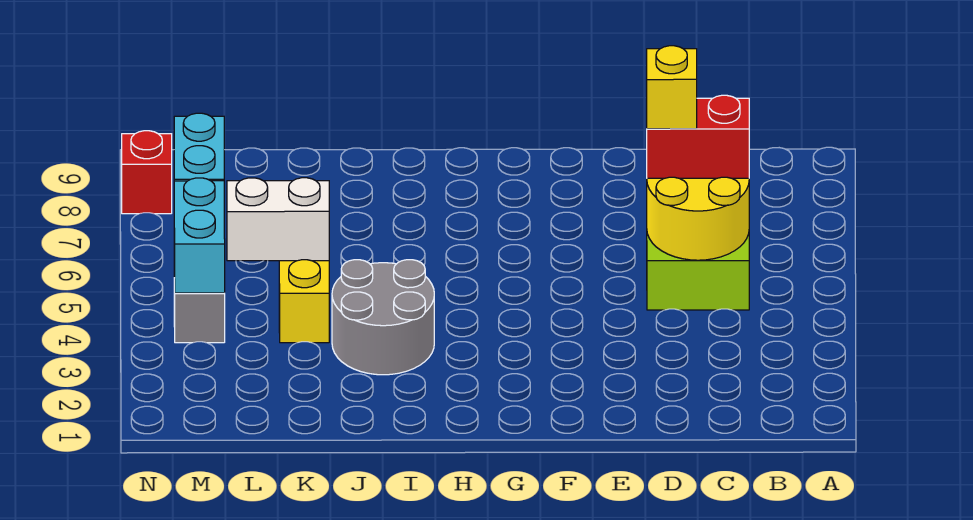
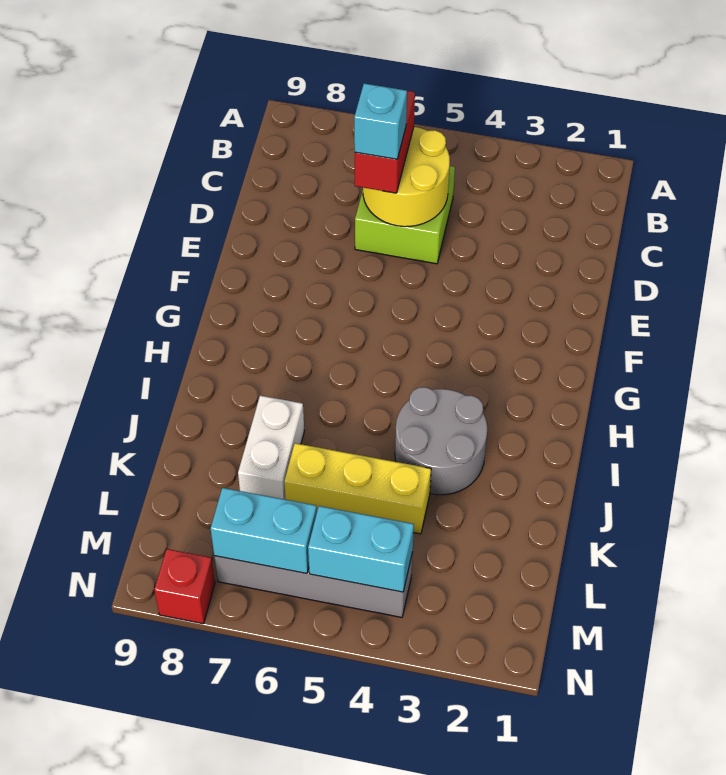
yellow 1x1 brick [647,46,697,129] -> cyan 1x1 brick [354,83,407,159]
white 1x2 brick [227,178,329,261] -> white 1x2 brick moved to [238,396,304,500]

